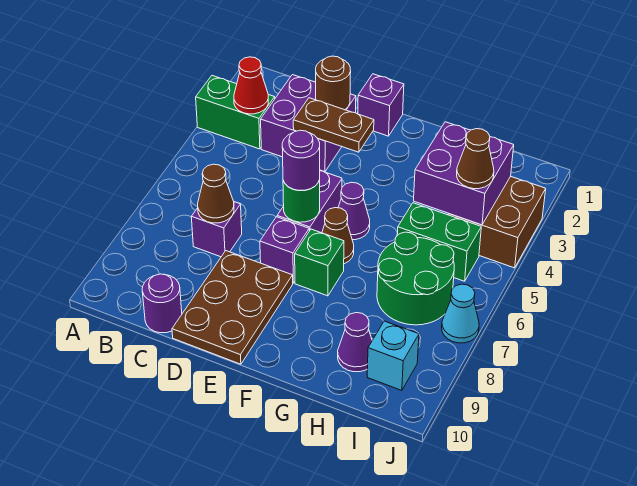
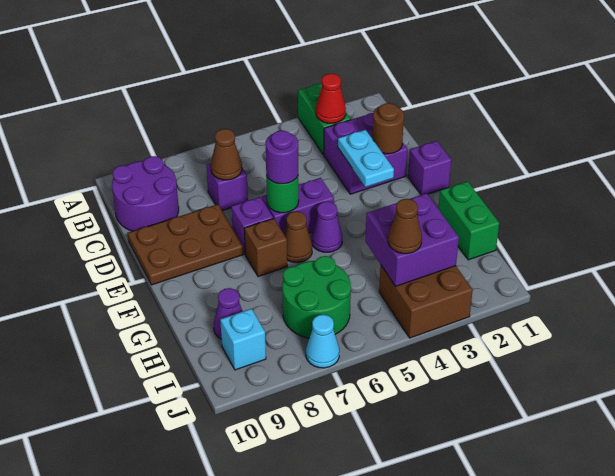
purple 1x1 round brick [142,274,182,333] -> purple 2x2 round brick [112,156,179,231]
brown 1x2 plate [293,98,374,152] -> cyan 1x2 plate [338,130,394,187]
green 1x1 brick [295,229,344,296] -> brown 1x1 brick [244,218,287,277]
green 1x2 brick [397,203,481,281] -> green 1x2 brick moved to [438,181,499,260]

